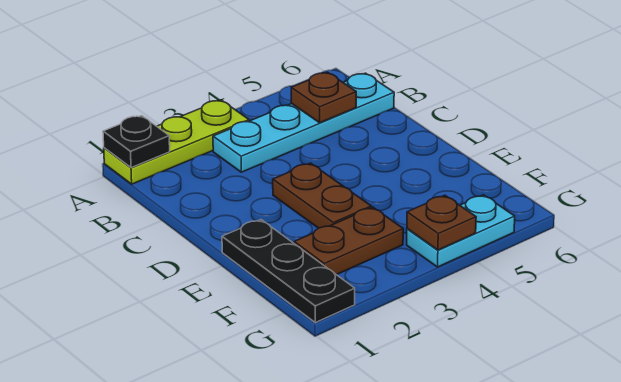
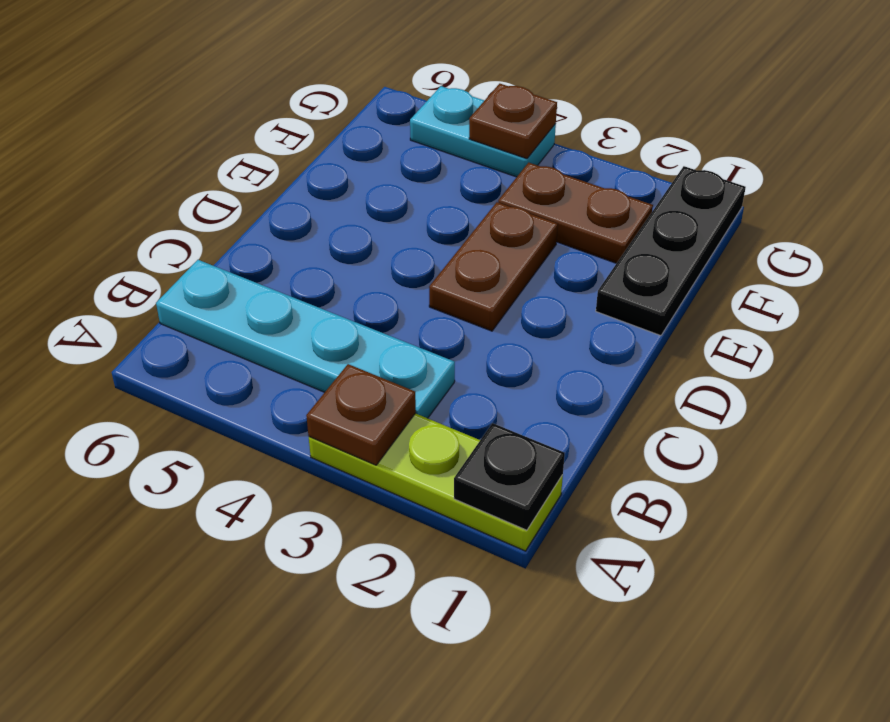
brown 1x1 plate [291,72,356,123] -> brown 1x1 plate moved to [306,364,416,465]

